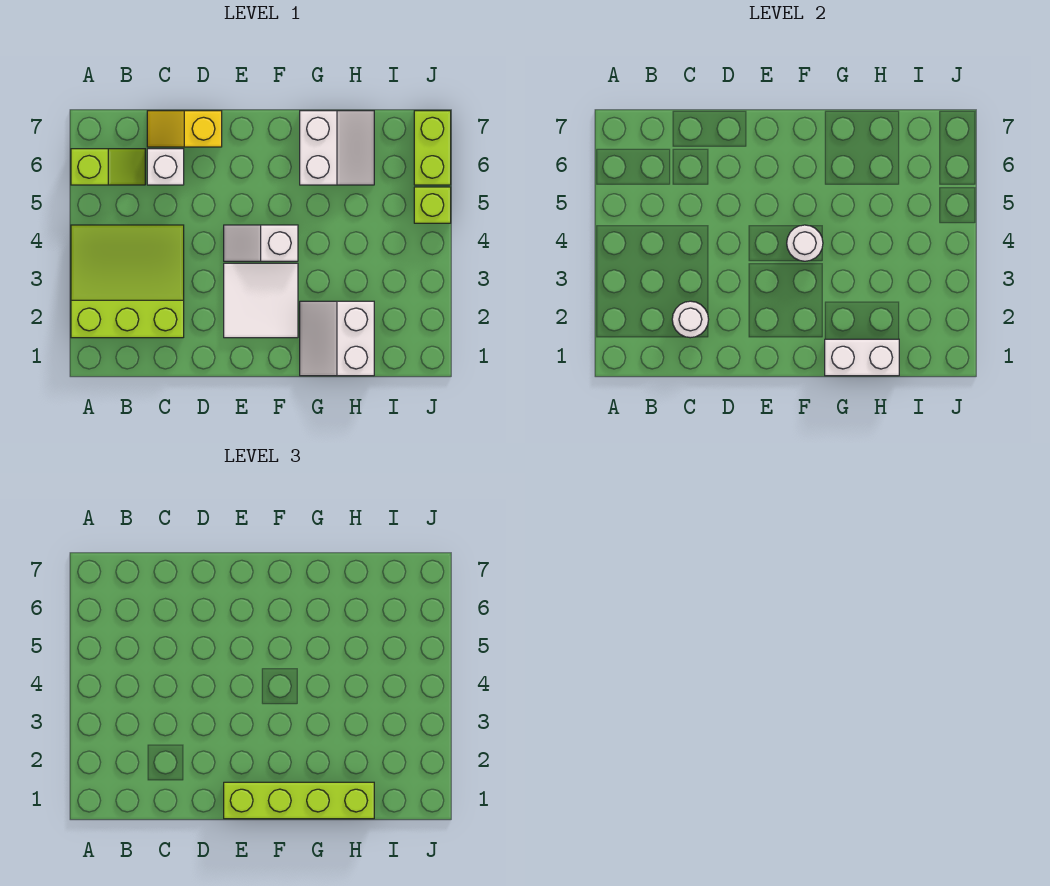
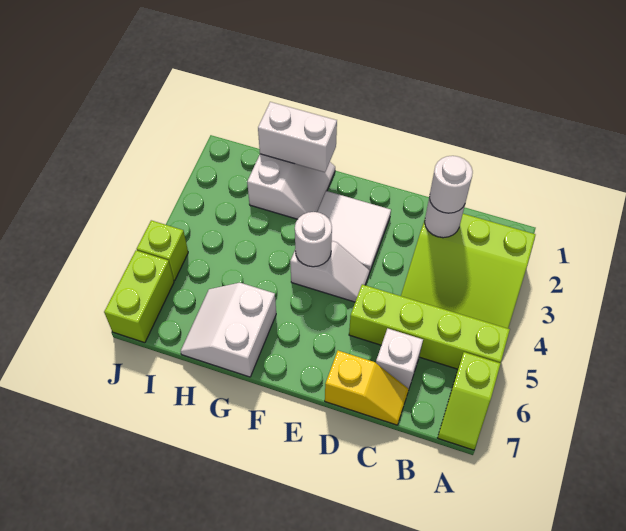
lime 1x2 slope [71,149,145,185] -> lime 1x2 slope turned to [438,352,501,450]
none -> white 1x1 round brick [429,156,473,213]
lime 1x4 brick [224,782,374,819] -> lime 1x4 brick moved to [349,284,510,369]

